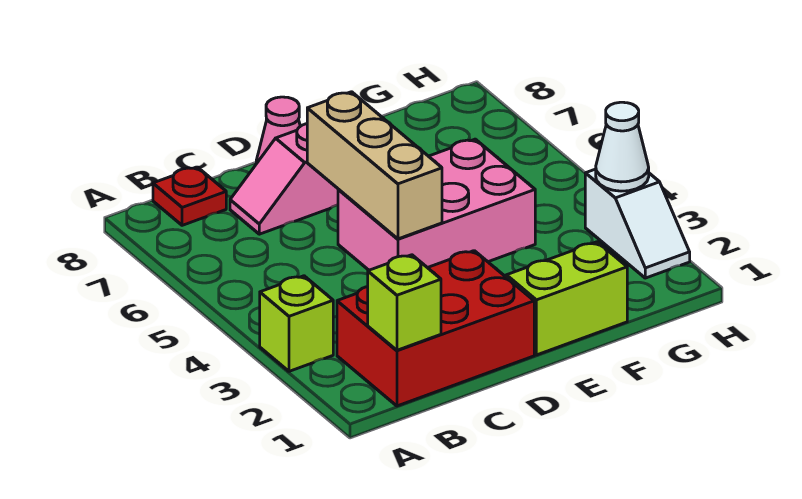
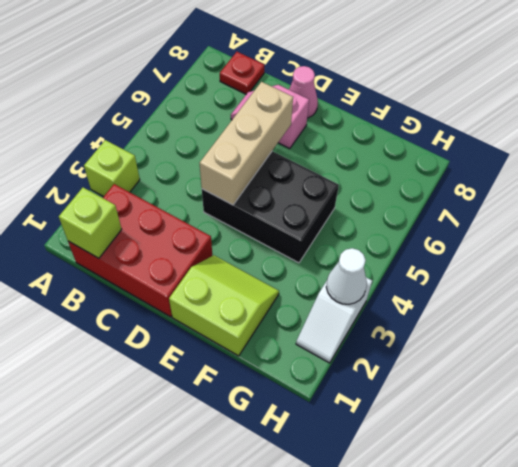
pink 2x3 brick [338,139,535,270] -> black 2x3 brick [202,151,339,263]

